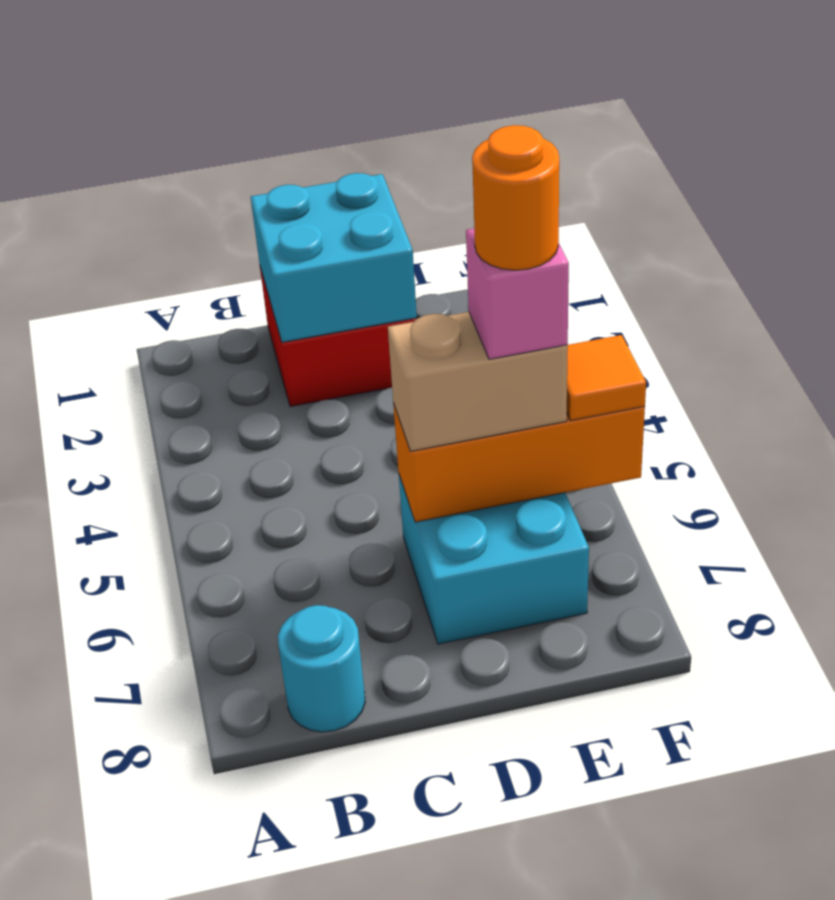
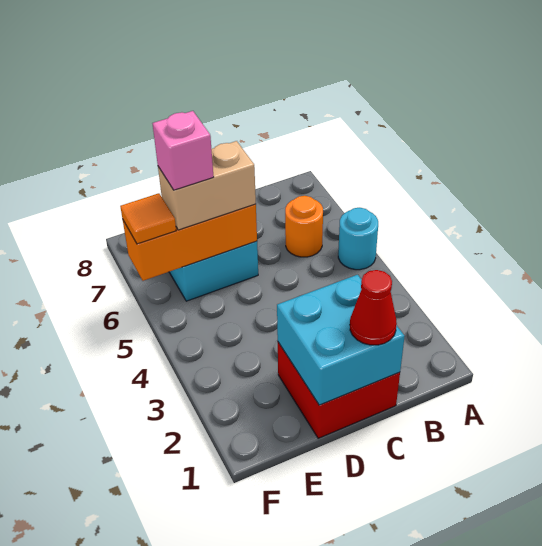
cyan 1x1 round brick [278,605,365,732] -> cyan 1x1 round brick moved to [338,208,378,270]
none -> red 1x1 cone [350,270,397,345]
orange 1x1 round brick [472,125,559,270] -> orange 1x1 round brick moved to [285,196,323,257]

